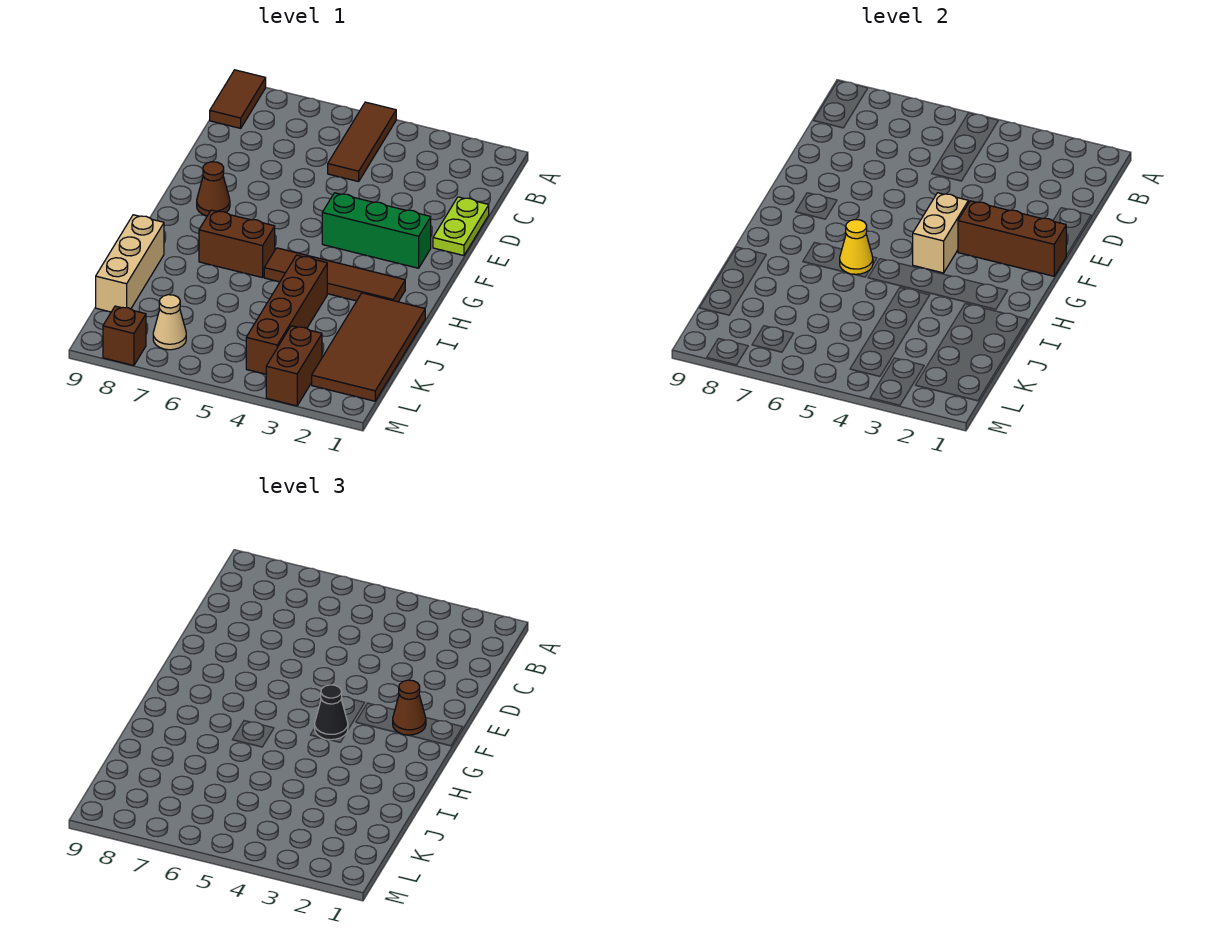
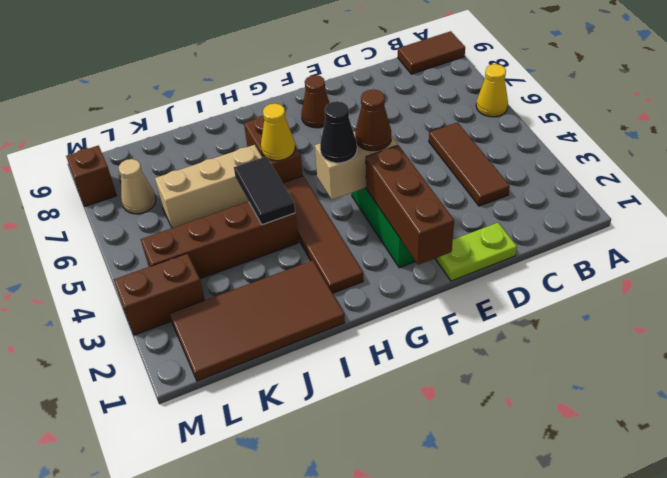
brown 1x3 tile [328,102,396,182] -> brown 1x3 tile turned to [429,122,510,206]
none -> yellow 1x1 cone [476,64,508,117]
brown 1x1 cone [393,680,426,735] -> brown 1x1 cone moved to [355,90,391,151]
none -> black 1x2 tile [234,156,295,225]
tan 1x3 brick [96,215,164,312] -> tan 1x3 brick moved to [155,145,262,228]

